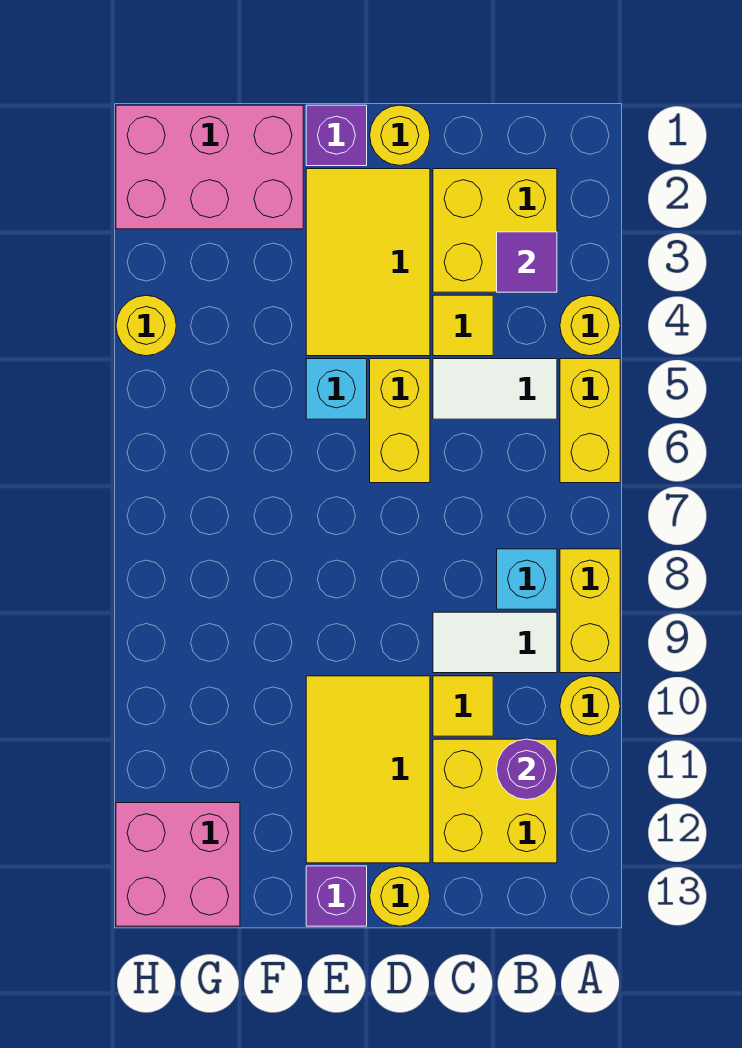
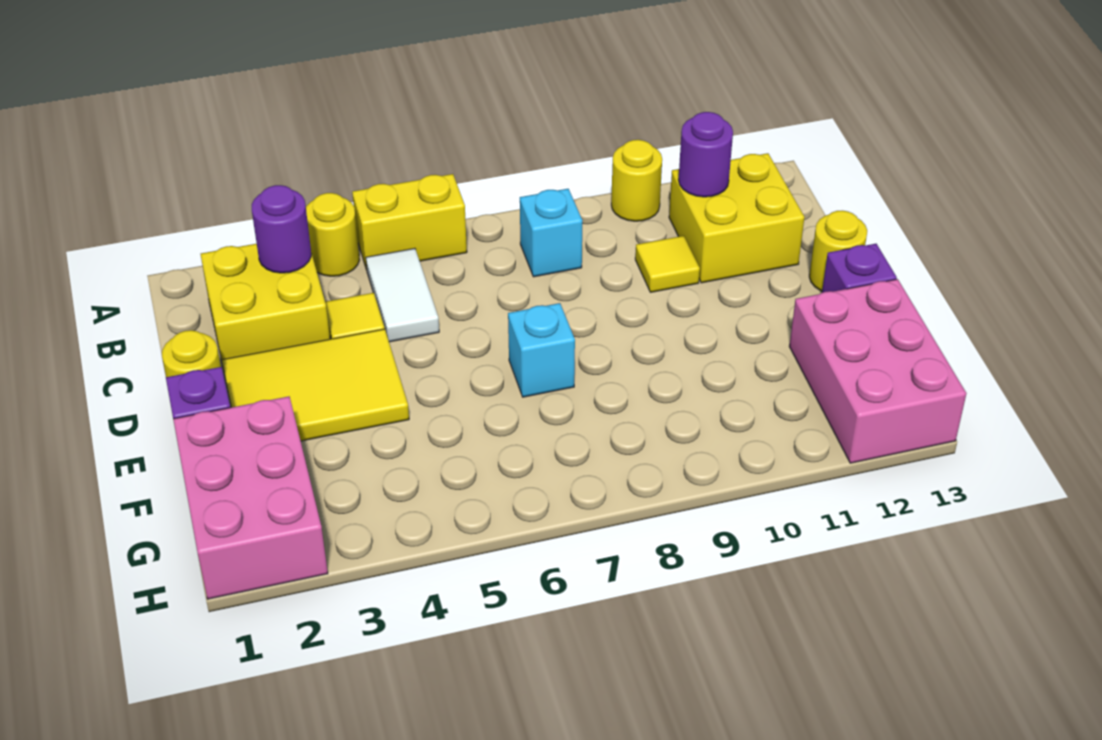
yellow 1x2 brick [560,549,620,673] -> none
purple 1x1 tile [497,232,557,292] -> purple 1x1 round brick [252,185,311,273]
white 1x2 tile [433,612,557,673] -> none
yellow 1x2 brick [370,359,430,483] -> none
yellow 2x3 tile [306,676,430,863] -> none
cyan 1x1 brick [306,359,367,419] -> cyan 1x1 brick moved to [508,303,575,397]
pink 2x2 brick [116,803,240,926] -> pink 2x3 brick [789,279,966,463]
yellow 1x1 round brick [116,295,176,356] -> none

